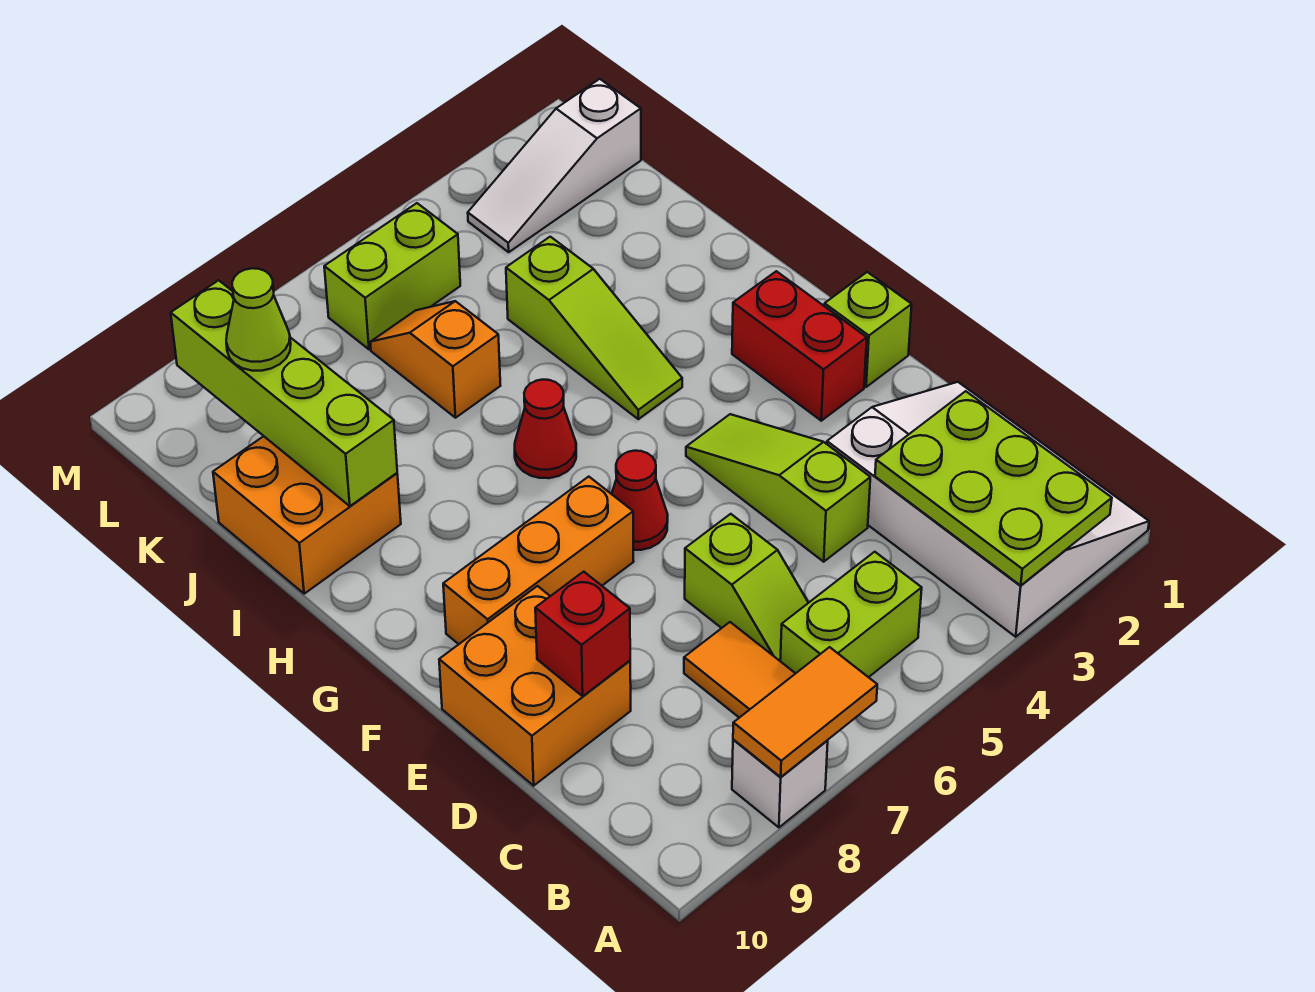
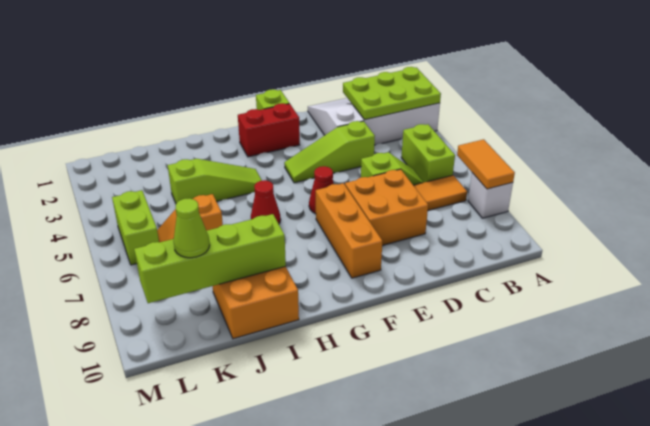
orange 2x2 brick [439,586,631,786] -> orange 2x2 brick moved to [345,169,428,245]
red 1x1 brick [535,572,630,696] -> none
white 1x3 slope [468,79,641,252] -> none

